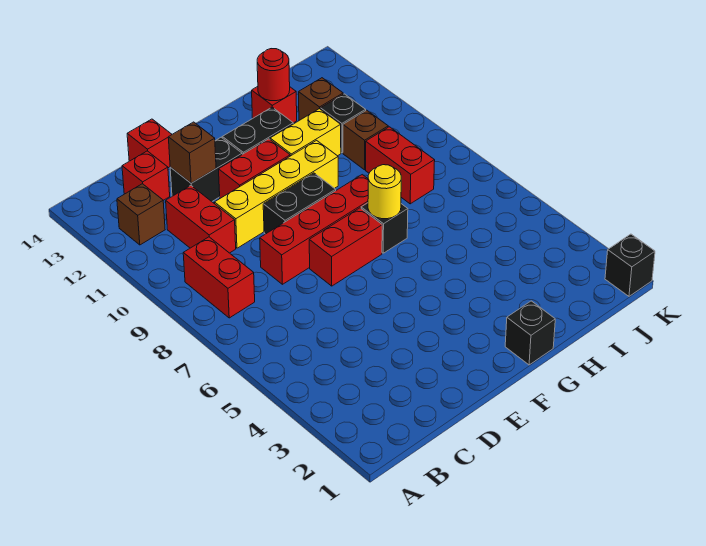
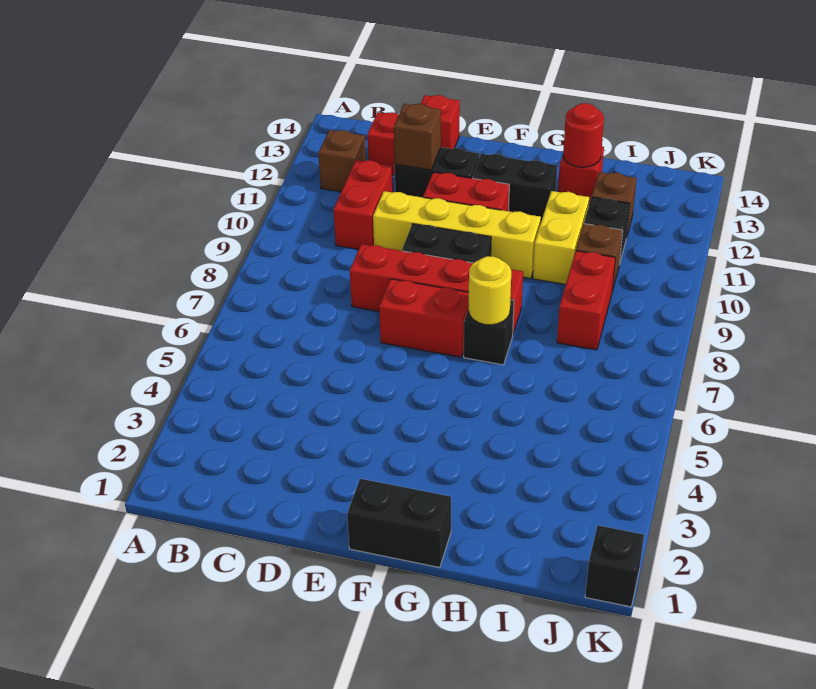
red 1x2 brick [183,237,255,318] -> none
black 1x1 brick [505,301,555,365] -> black 1x2 brick [347,479,451,568]
yellow 1x2 brick [270,109,341,156] -> yellow 1x2 brick turned to [533,191,589,284]

